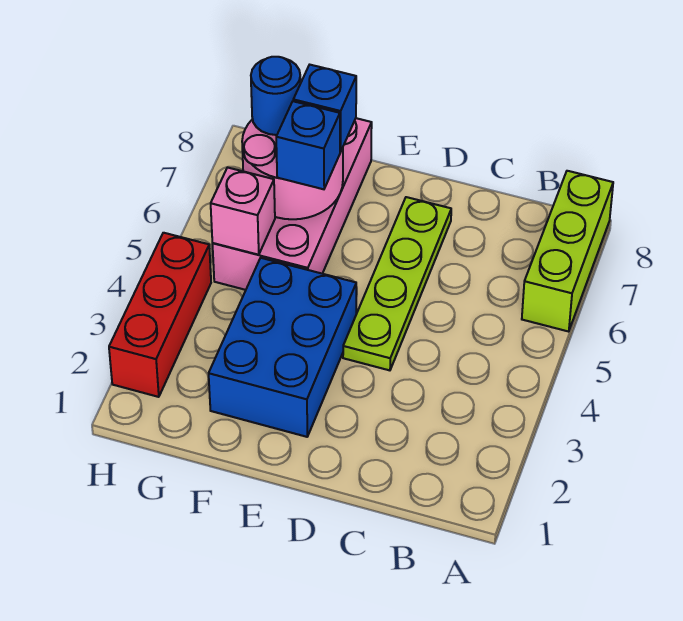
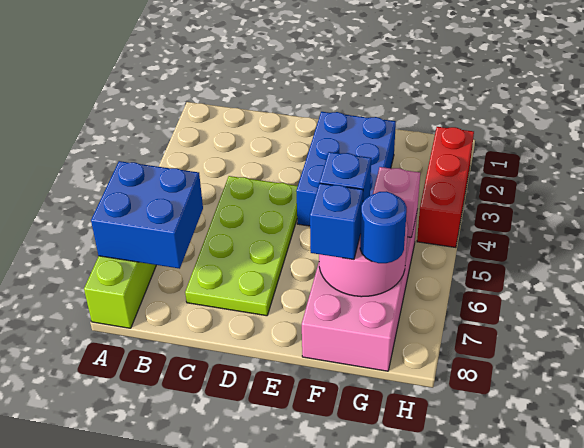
none -> blue 2x2 brick [91,161,203,269]
lime 1x4 plate [343,197,451,370] -> lime 2x4 plate [185,176,298,316]

